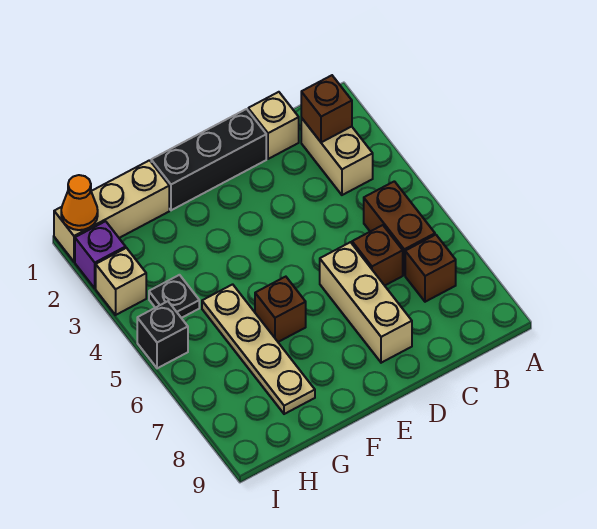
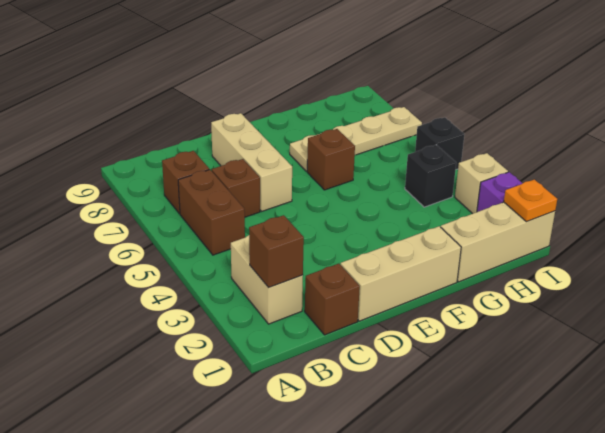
tan 1x1 brick [248,92,299,159] -> brown 1x1 brick [305,264,360,335]
black 1x3 brick [151,109,266,210] -> tan 1x3 brick [341,226,461,321]
tan 1x4 plate [202,284,315,414] -> tan 1x4 plate turned to [290,107,422,171]
black 1x1 plate [149,275,199,318] -> black 1x1 brick [405,145,456,207]
orange 1x1 cone [61,175,98,230] -> orange 1x1 plate [504,180,557,222]

